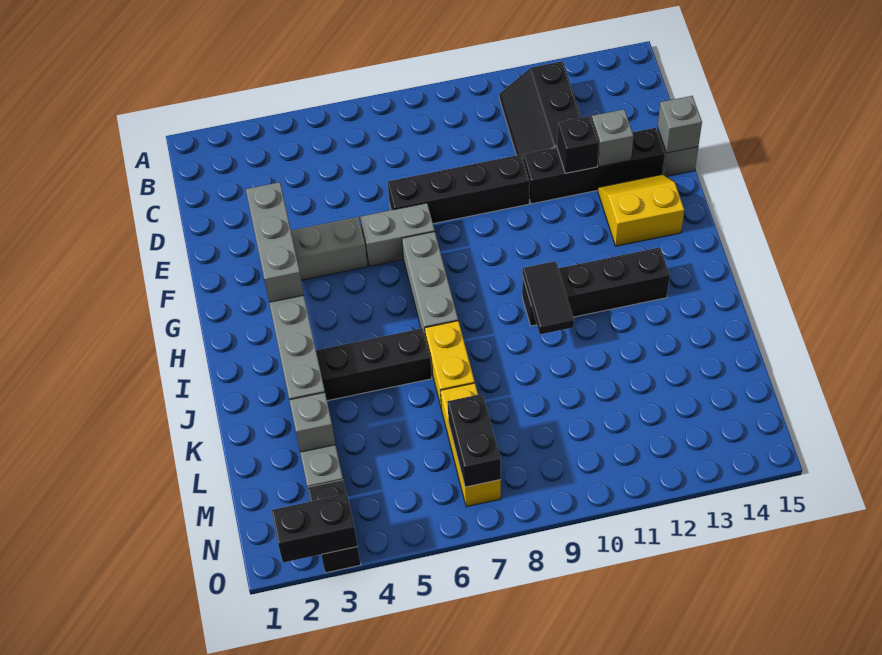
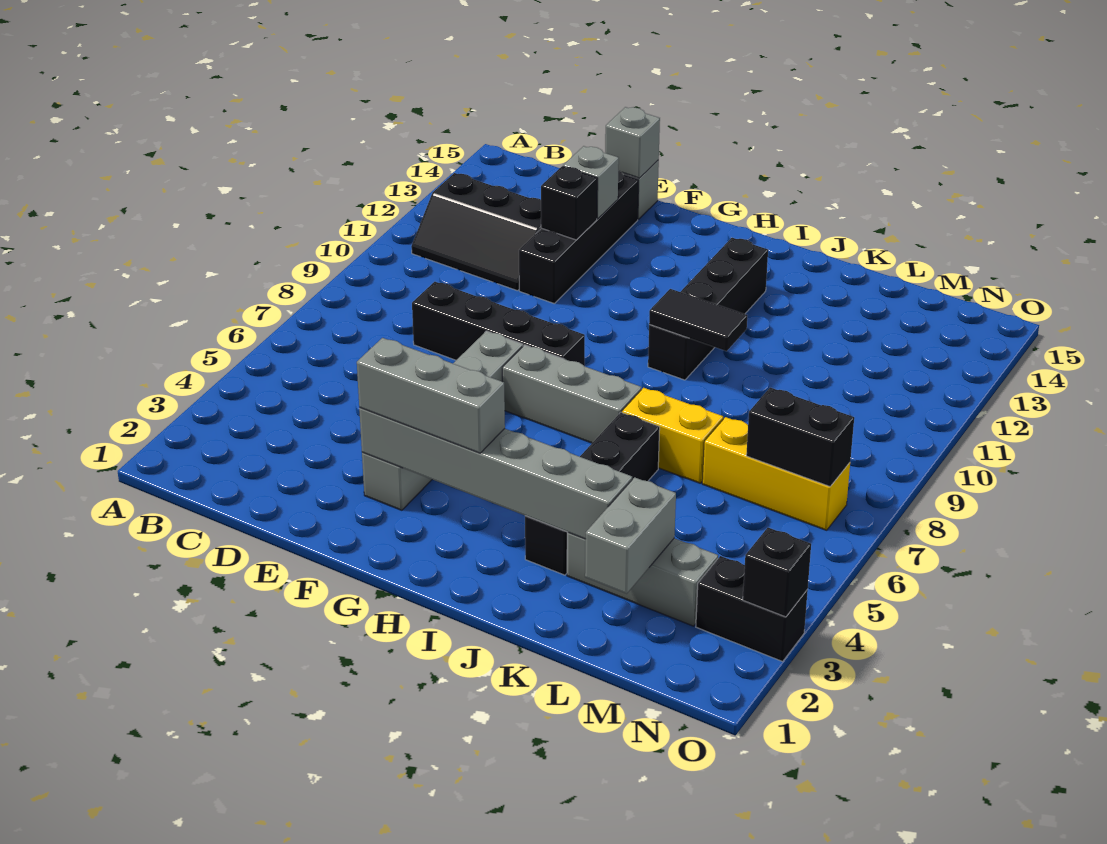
black 1x4 brick [388,155,530,224] -> black 1x4 brick turned to [412,282,585,366]
yellow 2x2 slope [598,174,684,246] -> none
grey 1x1 brick [289,392,335,452] -> grey 1x2 brick [585,477,676,594]
black 1x2 brick [272,494,358,563] -> black 1x1 brick [743,528,811,617]

